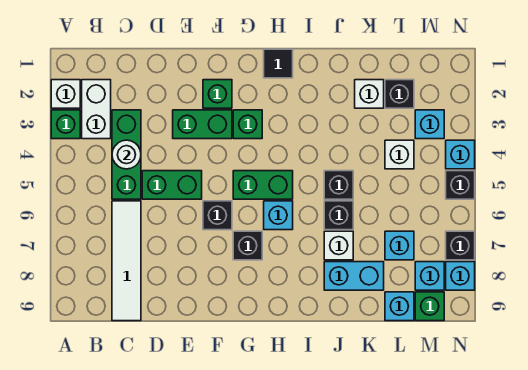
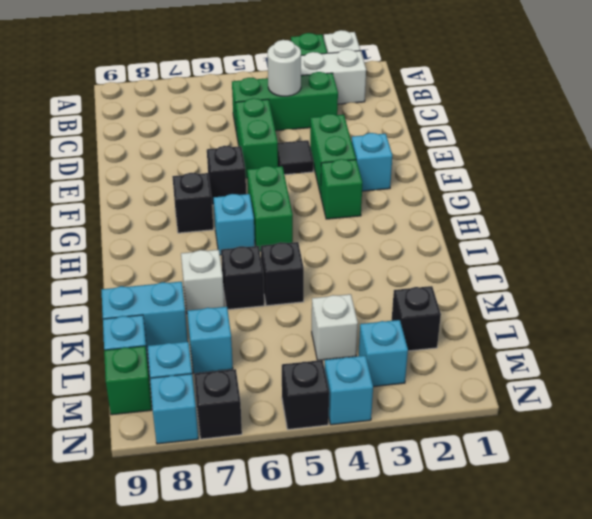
white 1x4 tile [112,201,141,321] -> none
green 1x1 brick [203,80,232,108] -> cyan 1x1 brick [352,133,392,191]
black 1x1 tile [264,49,293,78] -> black 1x1 tile moved to [278,140,314,175]
cyan 1x2 brick [324,262,384,290] -> cyan 1x2 brick turned to [101,282,188,347]
white 1x1 brick [355,80,384,108] -> none

